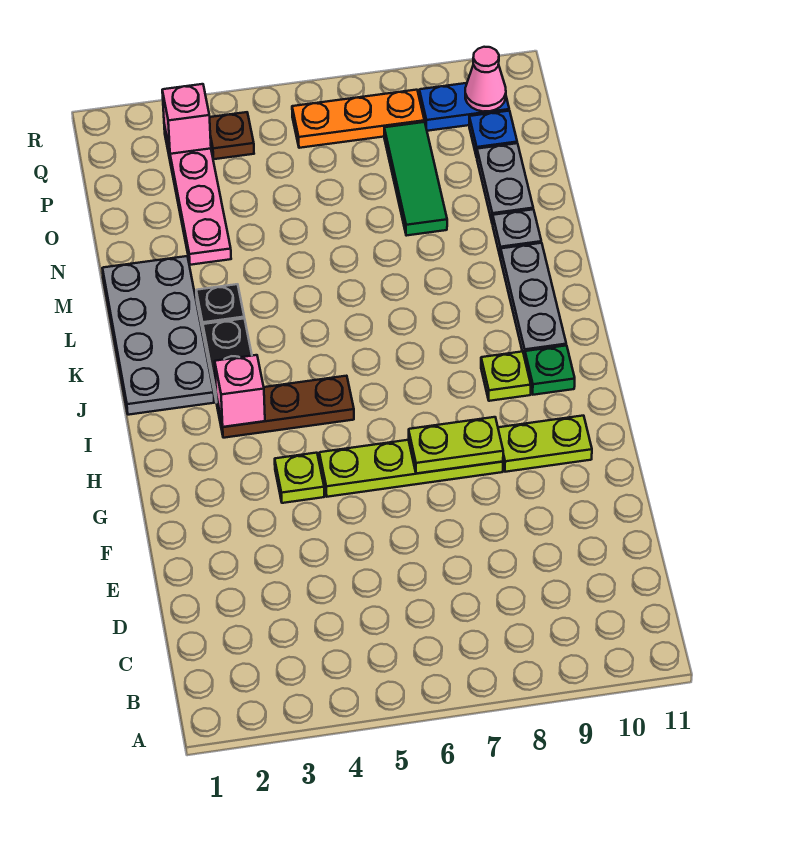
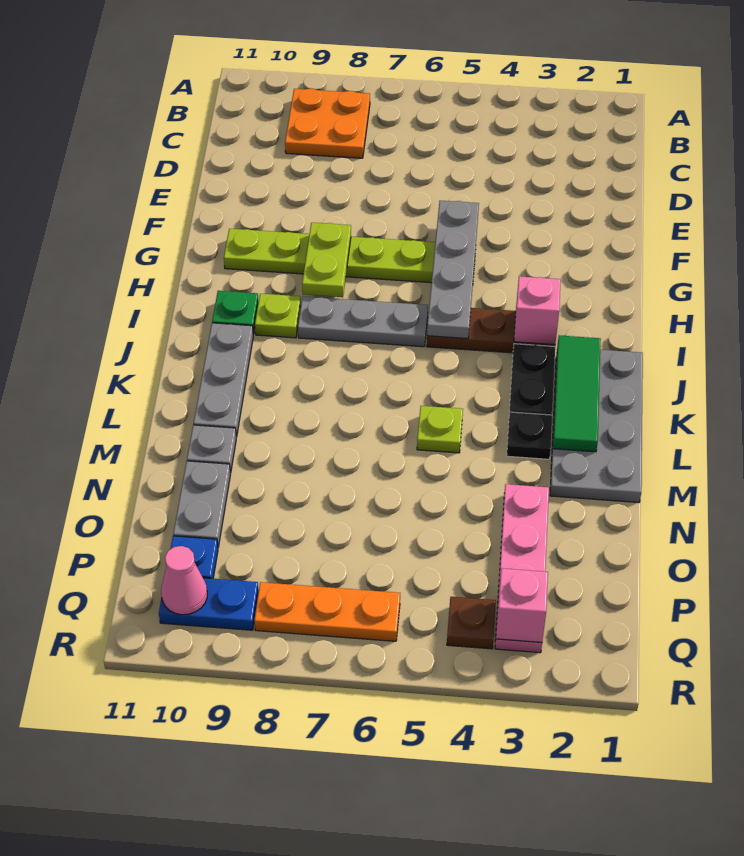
none -> orange 2x2 plate [285,88,370,158]
none -> grey 1x4 plate [427,201,479,339]
lime 1x1 plate [275,453,324,503] -> lime 1x1 plate moved to [417,406,463,453]
lime 1x2 plate [409,417,503,474] -> lime 1x2 plate turned to [302,223,351,297]
none -> grey 1x3 plate [298,296,428,347]
green 1x3 tile [384,122,447,236] -> green 1x3 tile moved to [553,335,601,452]

